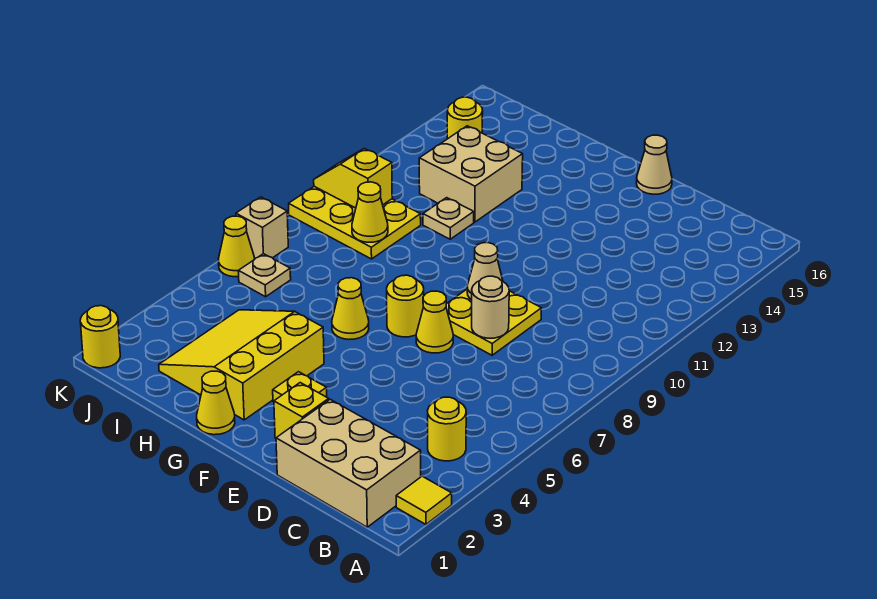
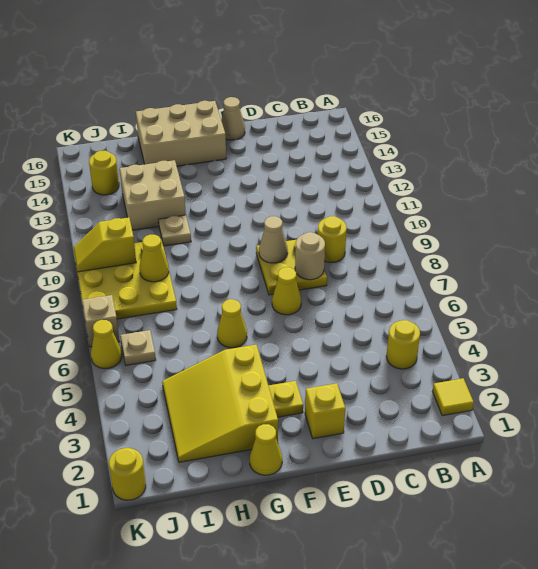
tan 2x3 brick [276,399,421,527] -> tan 2x3 brick moved to [136,101,226,166]
yellow 1x1 round brick [387,275,424,337] -> yellow 1x1 round brick moved to [318,216,347,262]
yellow 2x3 plate [289,186,421,259] -> yellow 3x3 plate [77,239,177,319]

